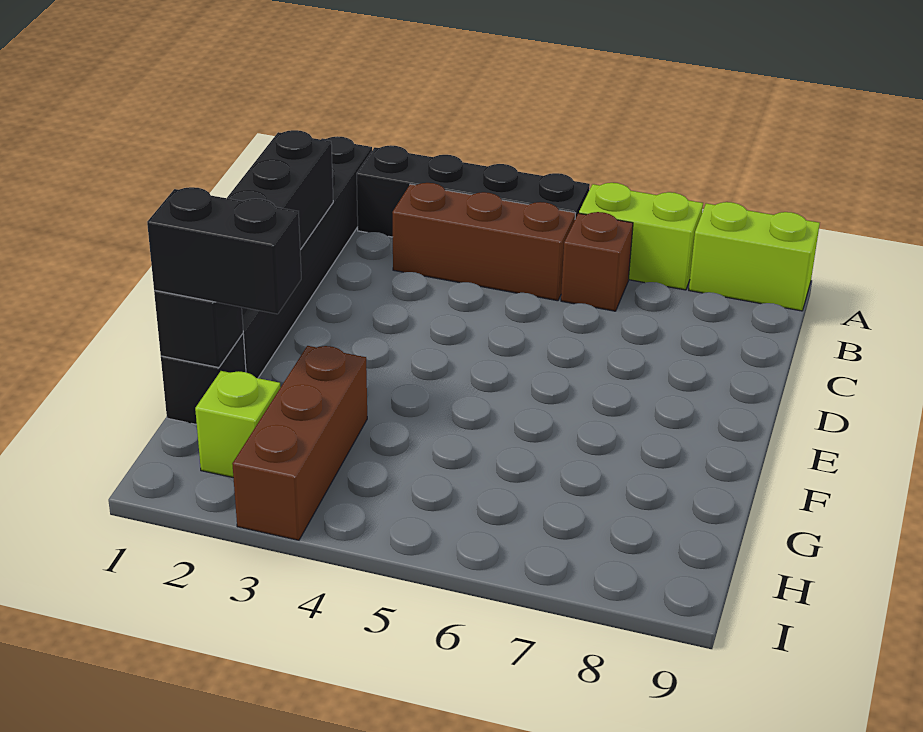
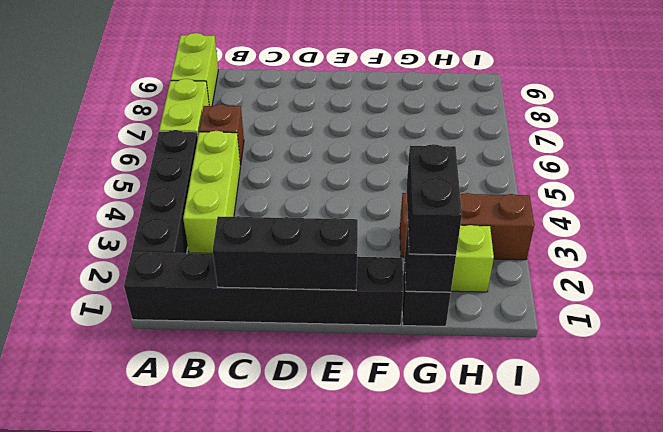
brown 1x3 brick [392,183,575,301] -> lime 1x3 brick [183,131,240,253]

